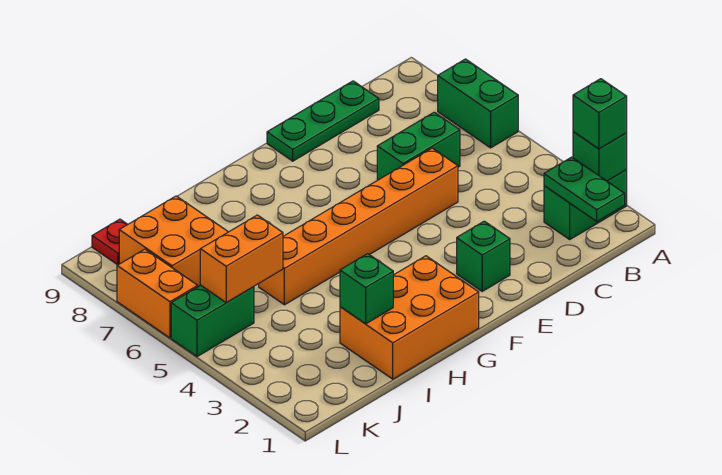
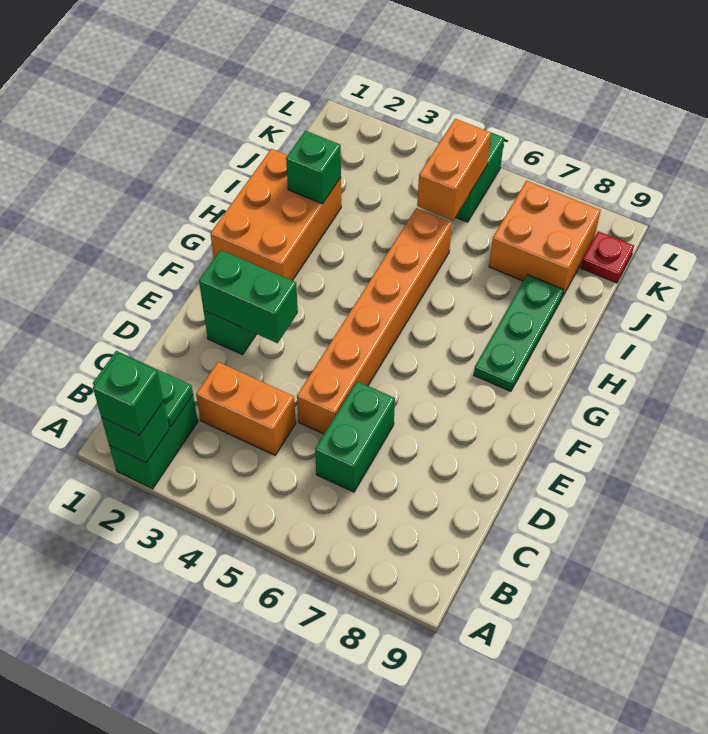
green 1x2 brick [438,59,518,148] -> green 1x2 brick moved to [199,250,298,343]
green 1x3 plate [267,81,379,161] -> green 1x3 plate moved to [474,275,563,391]
orange 1x2 brick [117,249,198,338] -> orange 1x2 brick moved to [196,362,296,455]

